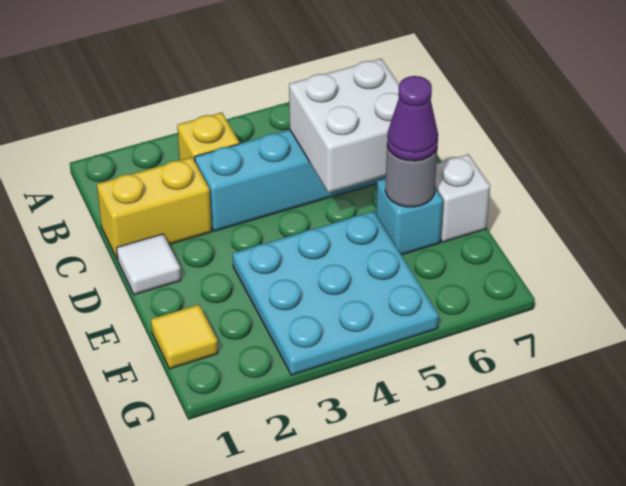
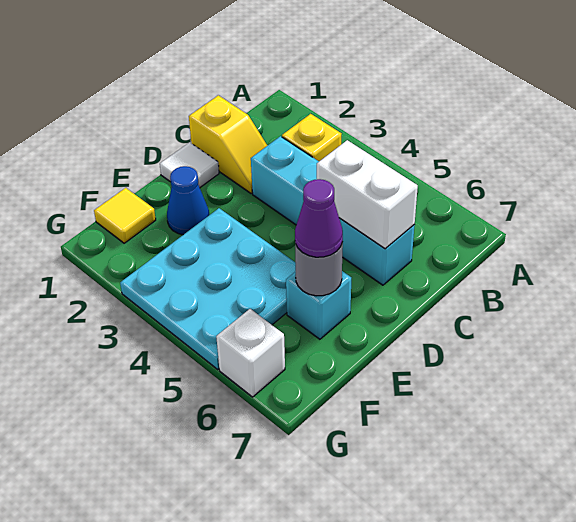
yellow 1x2 brick [97,157,212,260] -> yellow 1x2 slope [189,95,267,194]
white 2x2 brick [289,59,399,193] -> white 1x2 brick [317,140,418,249]
none -> blue 1x1 cone [167,166,209,235]
white 1x1 brick [435,154,490,242] -> white 1x1 brick moved to [216,309,285,397]

